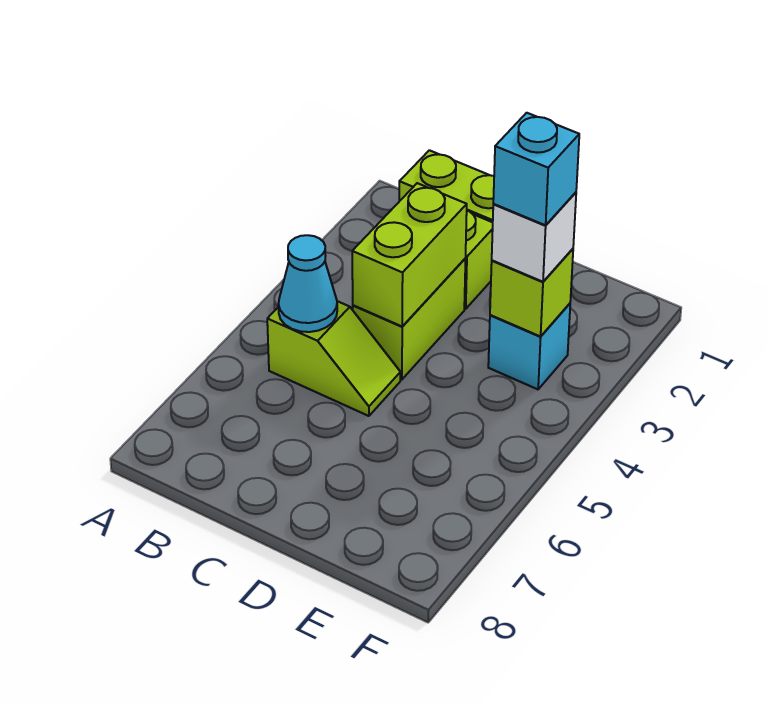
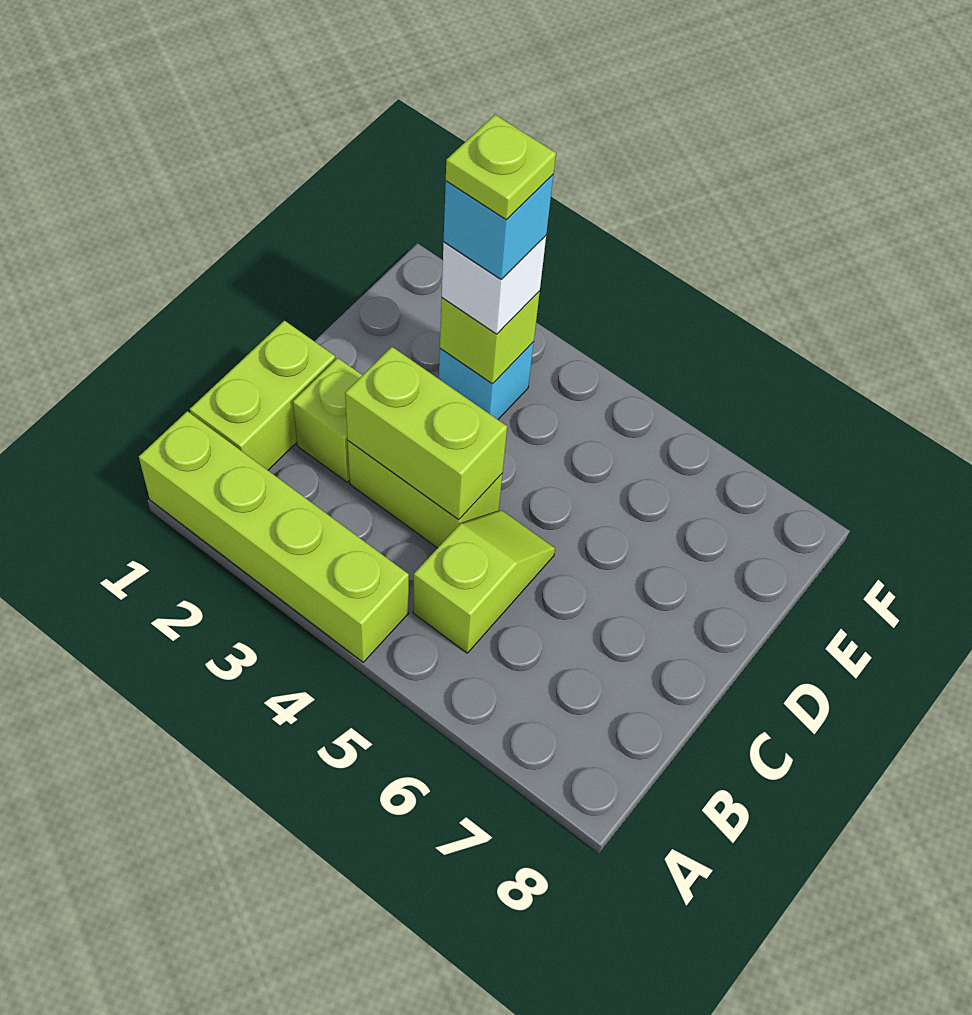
none -> lime 1x4 brick [139,411,409,662]
cyan 1x1 cone [278,235,337,332] -> none
none -> lime 1x1 plate [446,115,556,220]

